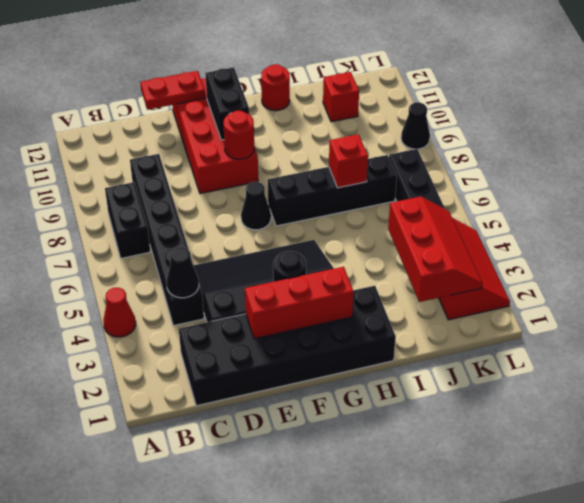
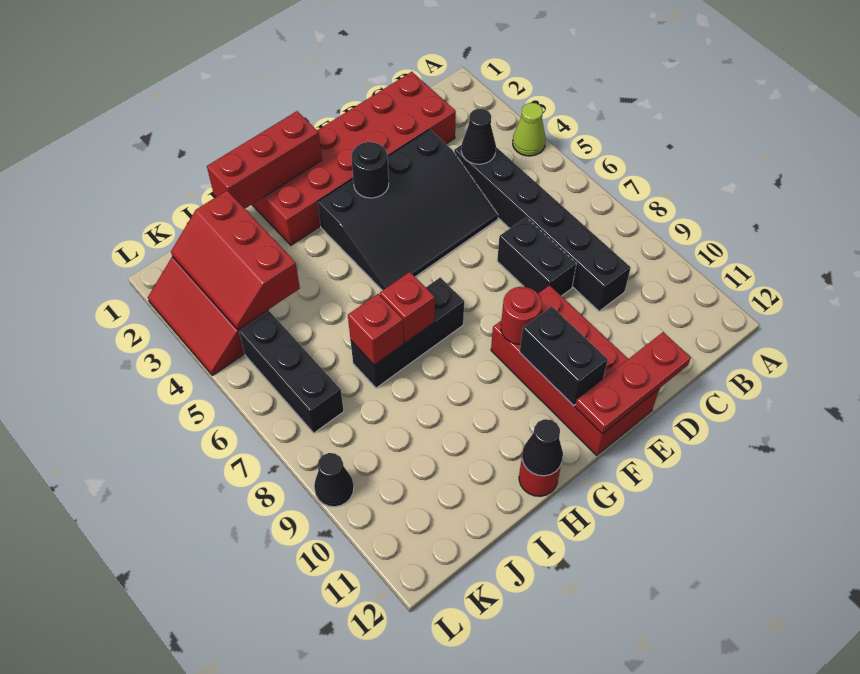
red 1x1 cone [103,288,136,337] -> lime 1x1 cone [513,103,546,156]
black 1x2 brick [105,182,150,258] -> black 1x2 brick moved to [497,218,576,296]
black 2x6 brick [179,286,396,406] -> red 2x6 brick [252,72,456,245]
red 1x2 plate [140,71,205,110] -> red 1x3 plate [575,332,691,434]
red 1x3 brick [245,267,354,339] -> red 1x3 brick moved to [207,111,322,208]
black 1x1 cone [241,182,271,230] -> black 1x1 cone moved to [522,419,563,476]
black 1x4 brick [268,155,397,226] -> black 1x3 brick [351,277,464,388]
red 1x1 brick [323,72,359,122] -> red 1x1 brick moved to [380,272,435,343]

